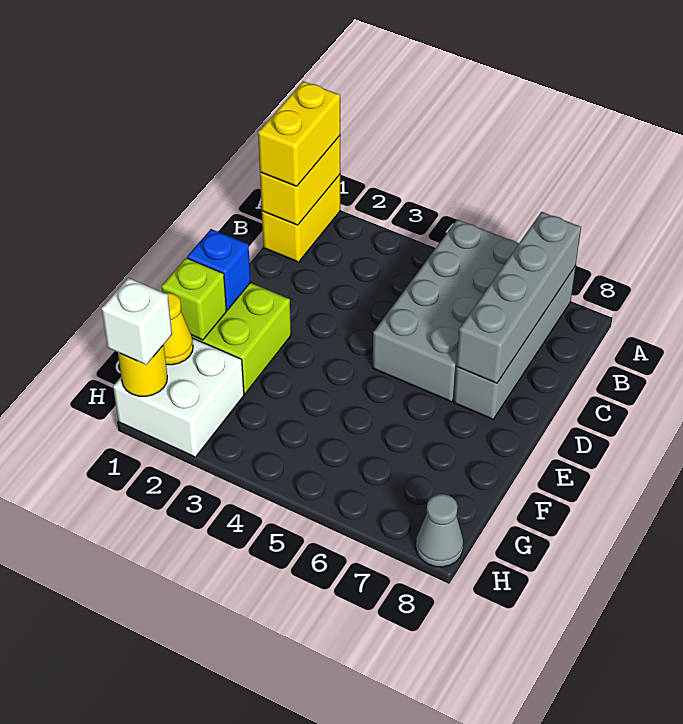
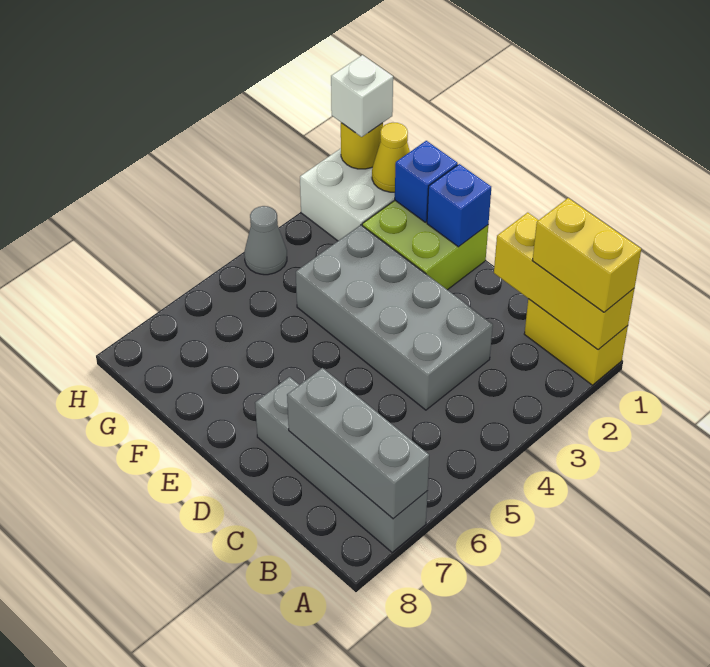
yellow 1x2 brick [260,136,340,225] -> yellow 1x3 brick [494,213,635,350]
grey 2x4 brick [373,220,519,402] -> grey 2x4 brick moved to [296,225,493,410]
grey 1x4 brick [456,212,581,383] -> grey 1x3 brick [287,368,429,519]
lime 1x1 brick [161,258,227,340] -> blue 1x1 brick [395,141,458,222]
grey 1x1 cone [416,494,463,567] -> grey 1x1 cone moved to [244,206,287,275]

